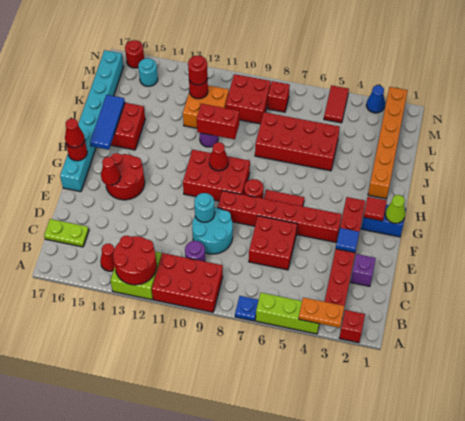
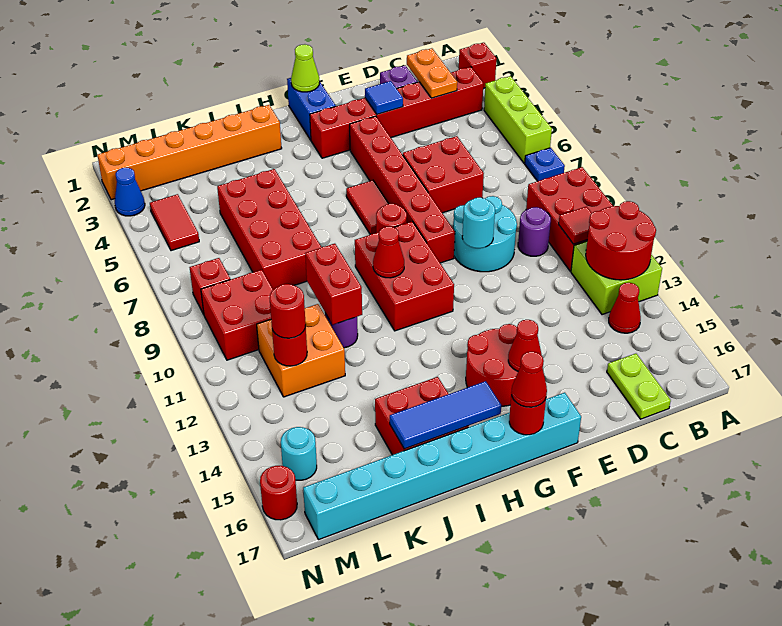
orange 1x2 plate [299,298,345,328] -> orange 1x2 plate moved to [407,48,457,98]
red 1x1 tile [364,197,387,221] -> red 1x1 tile moved to [559,207,591,244]
red 1x2 tile [324,85,349,123] -> red 1x2 tile turned to [150,194,199,251]

